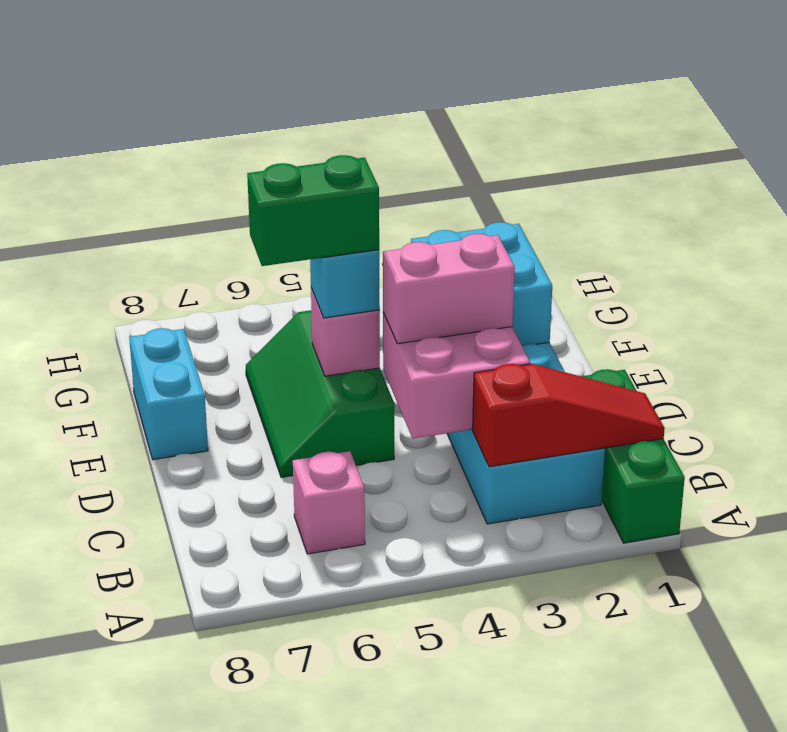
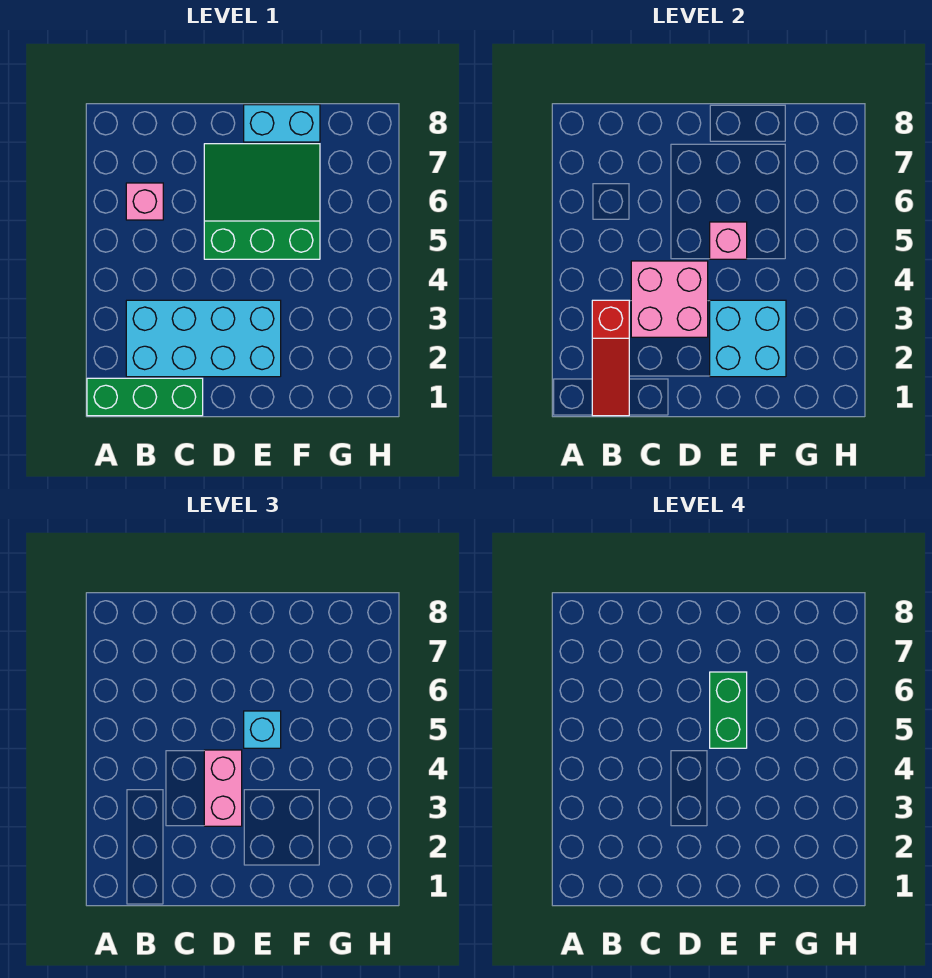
green 2x3 slope [246,310,394,477] -> green 3x3 slope [204,144,320,259]

